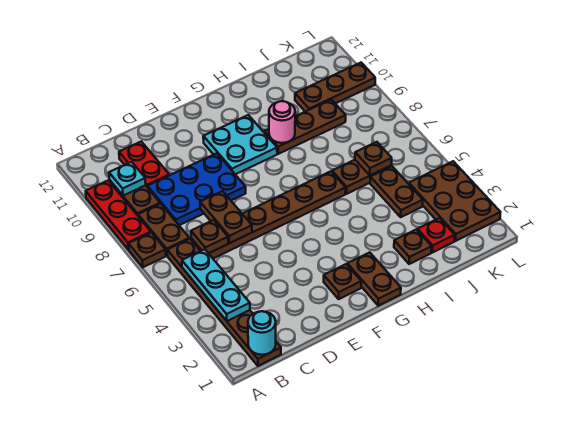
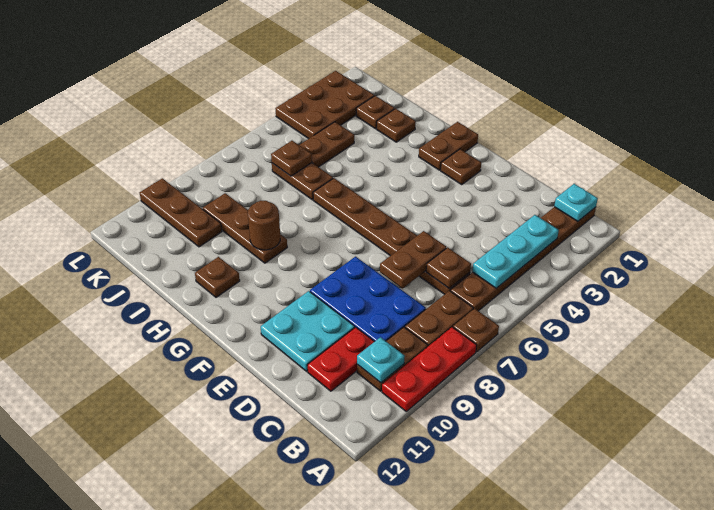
cyan 1x1 round brick [248,311,276,355] -> cyan 1x1 plate [554,184,598,221]
cyan 2x2 plate [203,115,277,174] -> cyan 2x2 plate moved to [261,291,355,371]
pink 1x1 round brick [269,101,295,143] -> brown 1x1 round brick [248,201,280,250]
none -> brown 1x1 plate [195,257,240,297]
red 1x1 plate [417,218,455,253] -> brown 1x1 plate [356,96,395,129]

